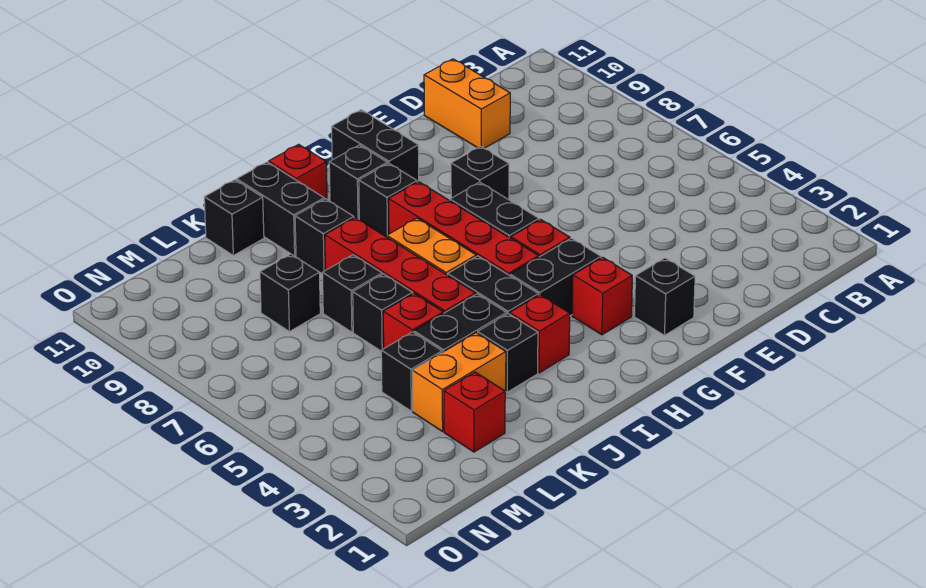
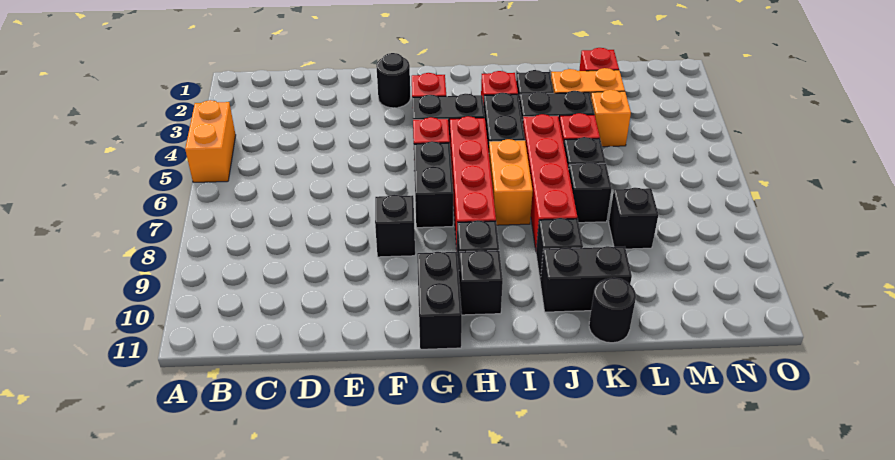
orange 1x2 brick [424,59,510,148] -> orange 1x2 brick moved to [185,100,236,182]
black 1x1 brick [634,258,695,335] -> black 1x1 round brick [376,53,411,108]
red 1x1 brick [269,144,327,199] -> none
black 1x2 brick [237,162,324,256] -> black 1x2 brick turned to [540,246,632,312]
black 1x1 brick [204,180,264,255] -> black 1x1 round brick [589,278,636,343]
black 1x1 brick [381,332,442,411] -> orange 1x1 brick [591,90,631,147]

